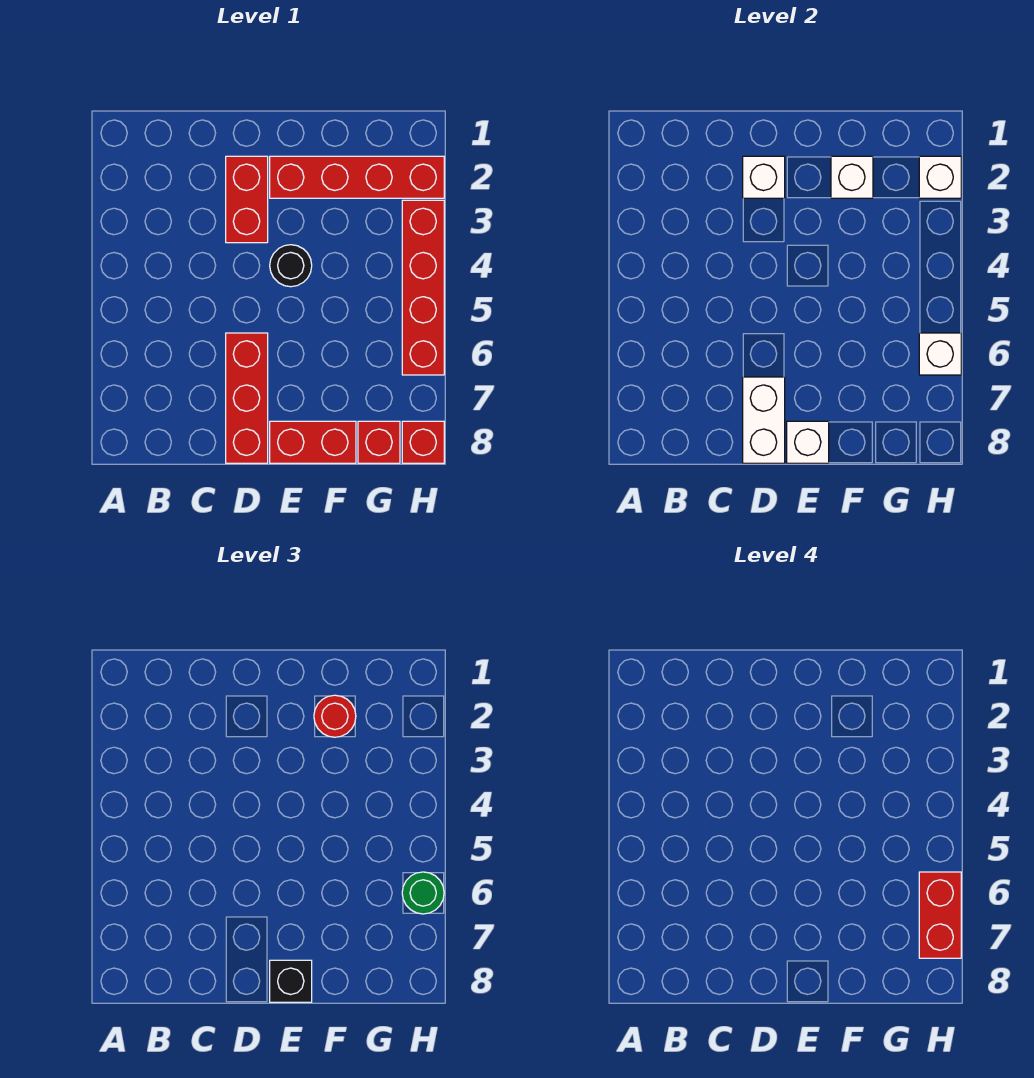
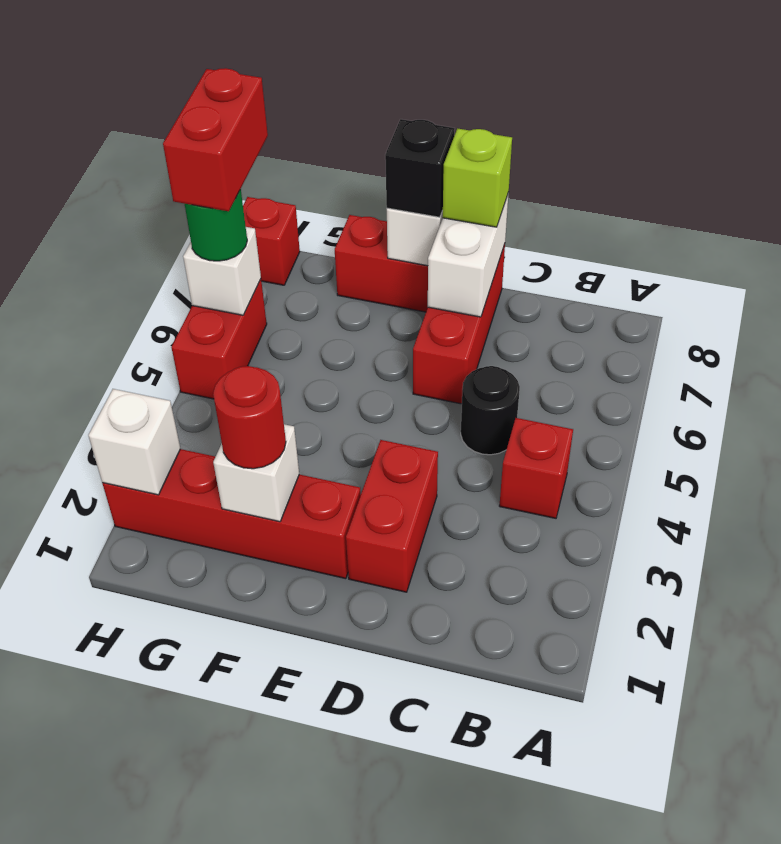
white 1x1 brick [743,156,785,198] -> none
none -> lime 1x1 brick [443,128,512,227]
black 1x1 round brick [270,245,312,287] -> black 1x1 round brick moved to [461,366,520,455]
red 1x1 brick [358,421,400,463] -> red 1x1 brick moved to [499,418,573,518]
red 1x4 brick [402,200,444,375] -> red 1x2 brick [171,279,267,399]

